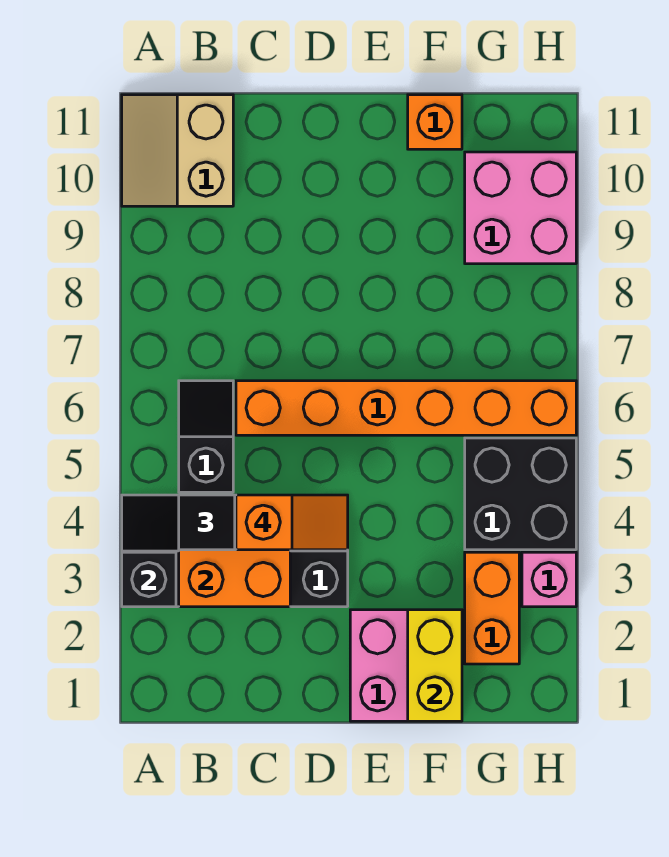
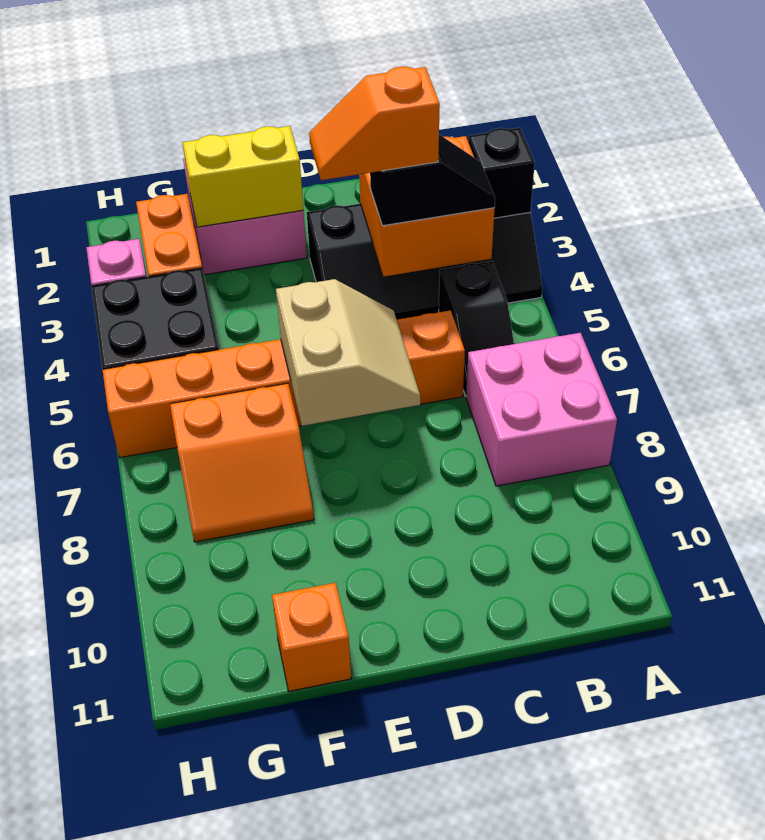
tan 2x2 slope [122,95,233,206] -> tan 2x2 slope moved to [276,279,420,426]
yellow 1x2 brick [408,610,462,721] -> yellow 1x2 brick turned to [183,126,303,227]
none -> orange 2x2 slope [170,383,314,542]
pink 2x2 brick [465,152,576,264] -> pink 2x2 brick moved to [466,333,617,486]

